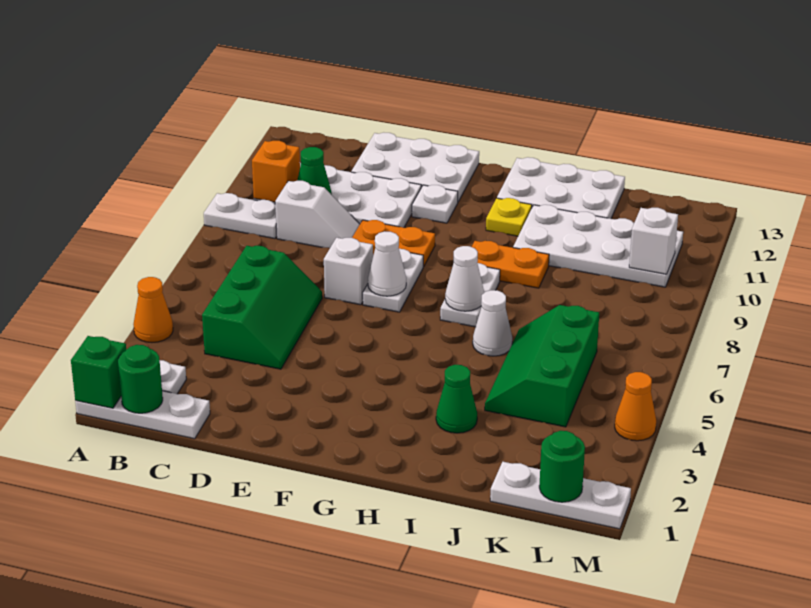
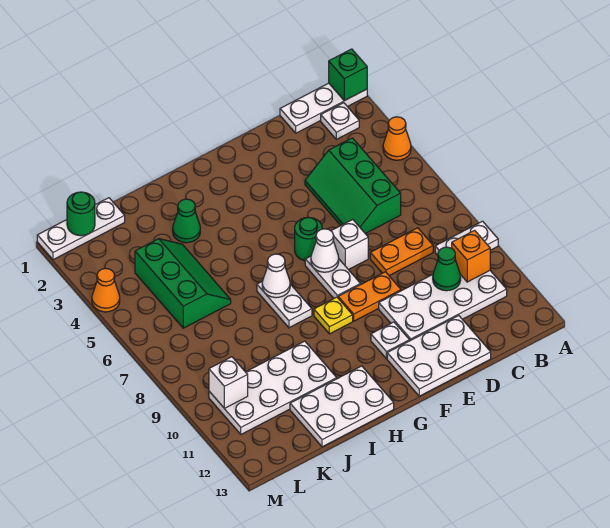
green 1x1 round brick [118,345,163,413] -> green 1x1 round brick moved to [295,217,322,260]
white 1x2 slope [275,181,360,248] -> none
orange 1x2 plate [472,241,549,288] -> orange 1x2 plate moved to [370,228,433,276]
yellow 1x1 plate [486,198,532,236] -> yellow 1x1 plate moved to [314,297,353,334]
white 1x1 cone [473,290,512,356] -> none

